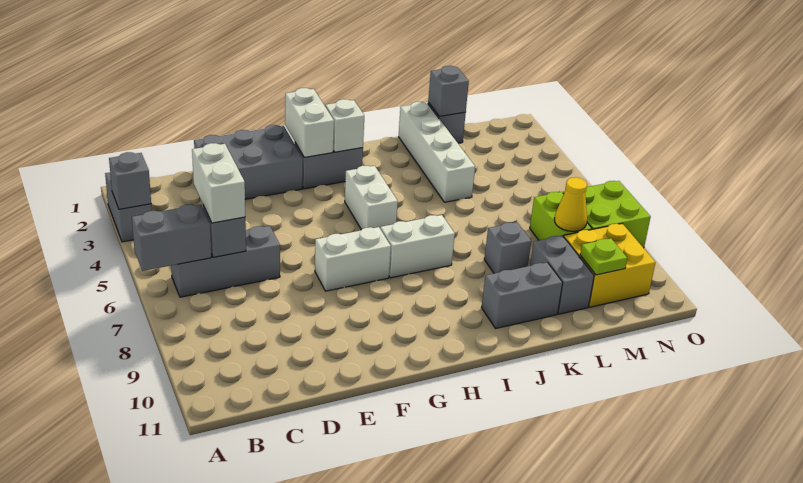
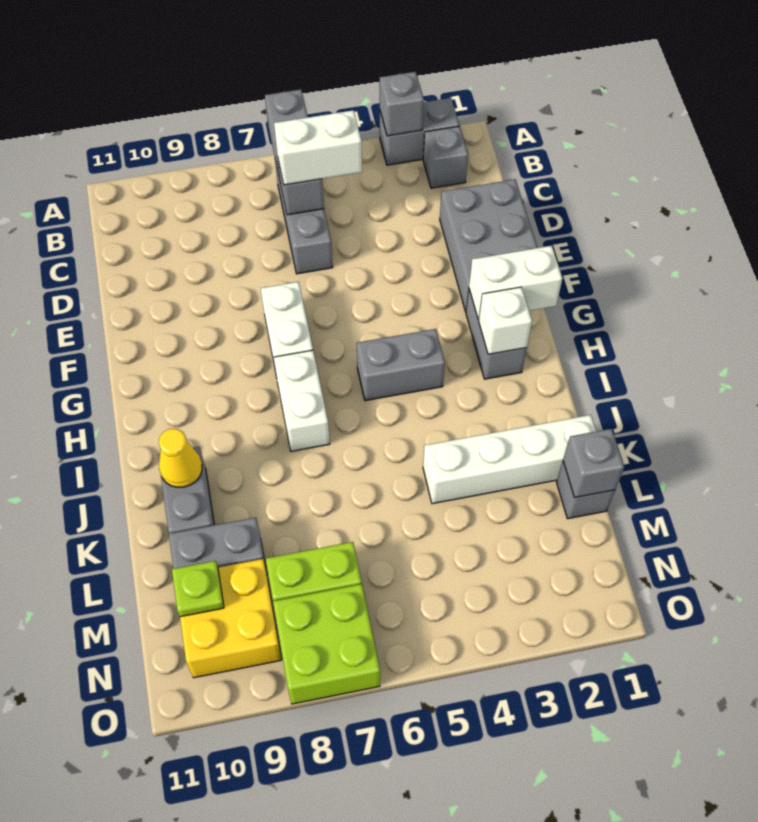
white 1x2 brick [345,165,398,230] -> grey 1x2 brick [356,329,445,401]
grey 1x1 brick [484,222,531,273] -> grey 1x1 brick moved to [423,126,468,188]
yellow 1x1 cone [555,177,587,231] -> yellow 1x1 cone moved to [159,429,202,487]

